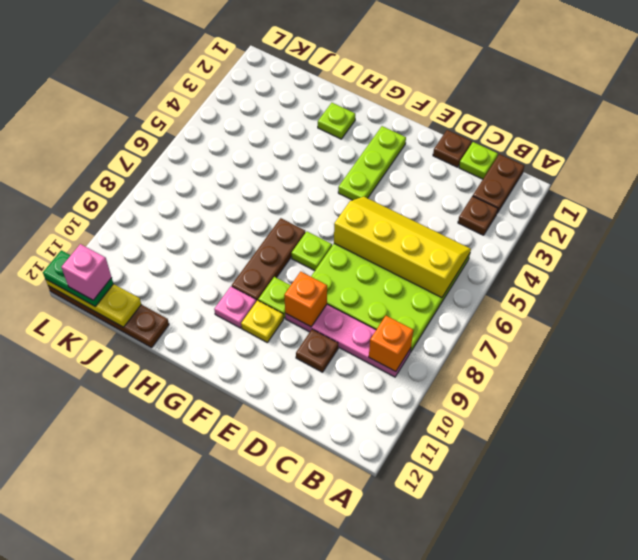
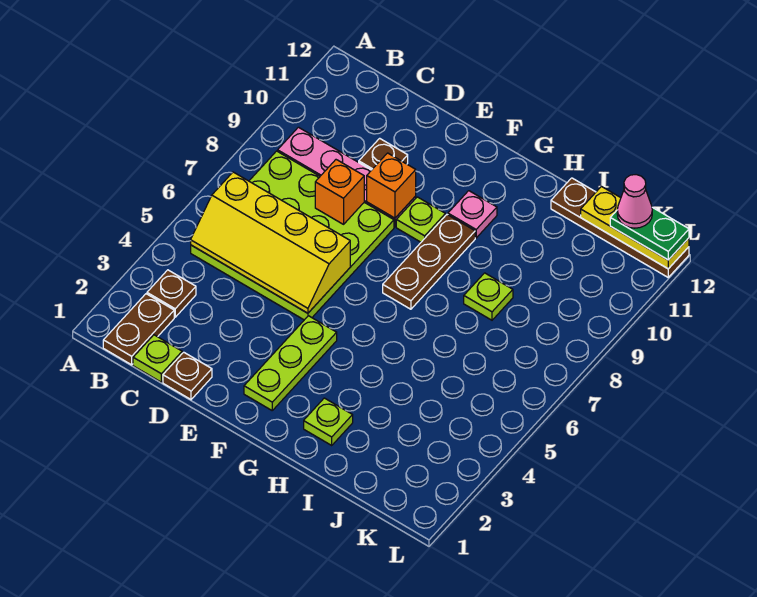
orange 1x1 brick [369,316,413,372] -> orange 1x1 brick moved to [315,160,364,224]
lime 1x1 plate [291,232,332,271] -> lime 1x1 plate moved to [464,273,513,320]
yellow 1x1 plate [241,300,283,342] -> none
pink 1x1 brick [61,244,112,300] -> pink 1x1 cone [617,175,652,228]

